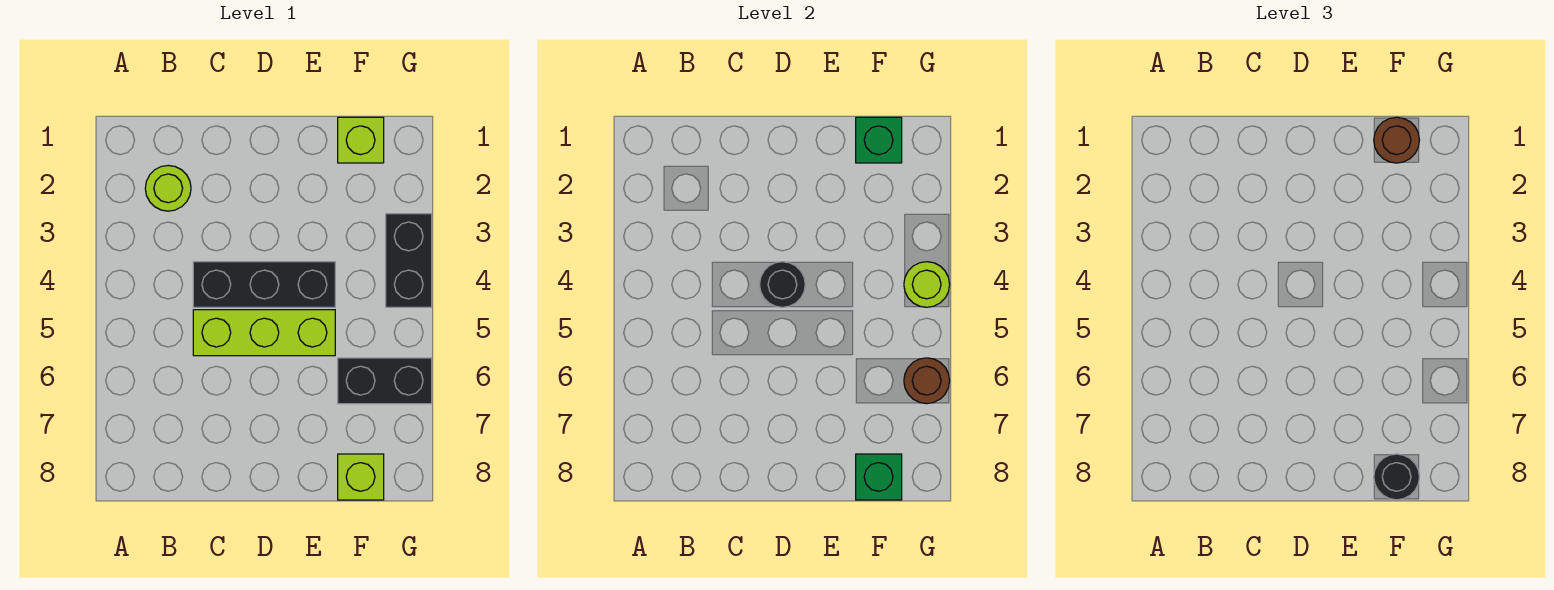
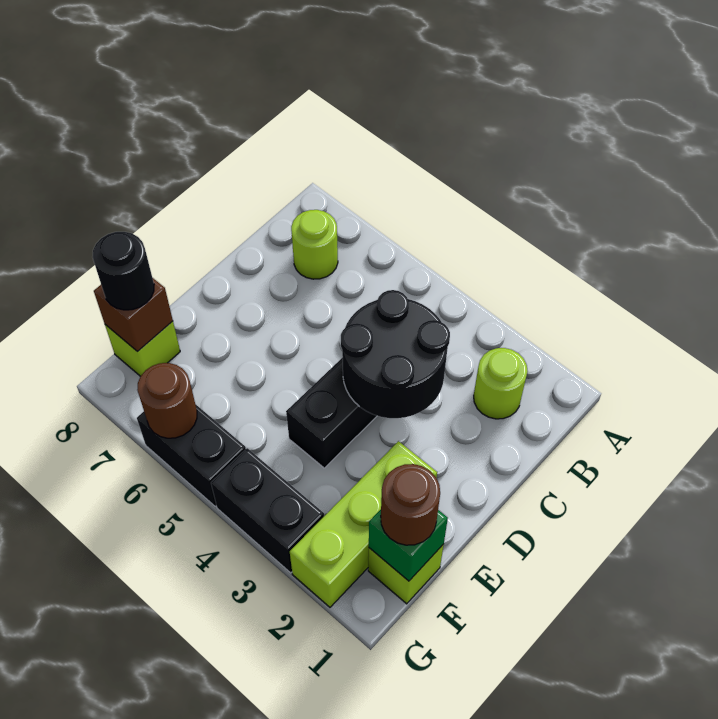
lime 1x3 brick [193,310,335,356] -> lime 1x3 brick moved to [290,441,437,607]
black 1x1 round brick [760,262,805,307] -> black 2x2 round brick [341,290,450,418]
black 1x2 brick [338,358,432,404] -> black 1x2 brick turned to [137,405,246,506]
green 1x1 brick [856,454,902,500] -> brown 1x1 brick [94,278,173,352]
lime 1x1 round brick [904,262,950,307] -> lime 1x1 round brick moved to [291,210,338,279]

